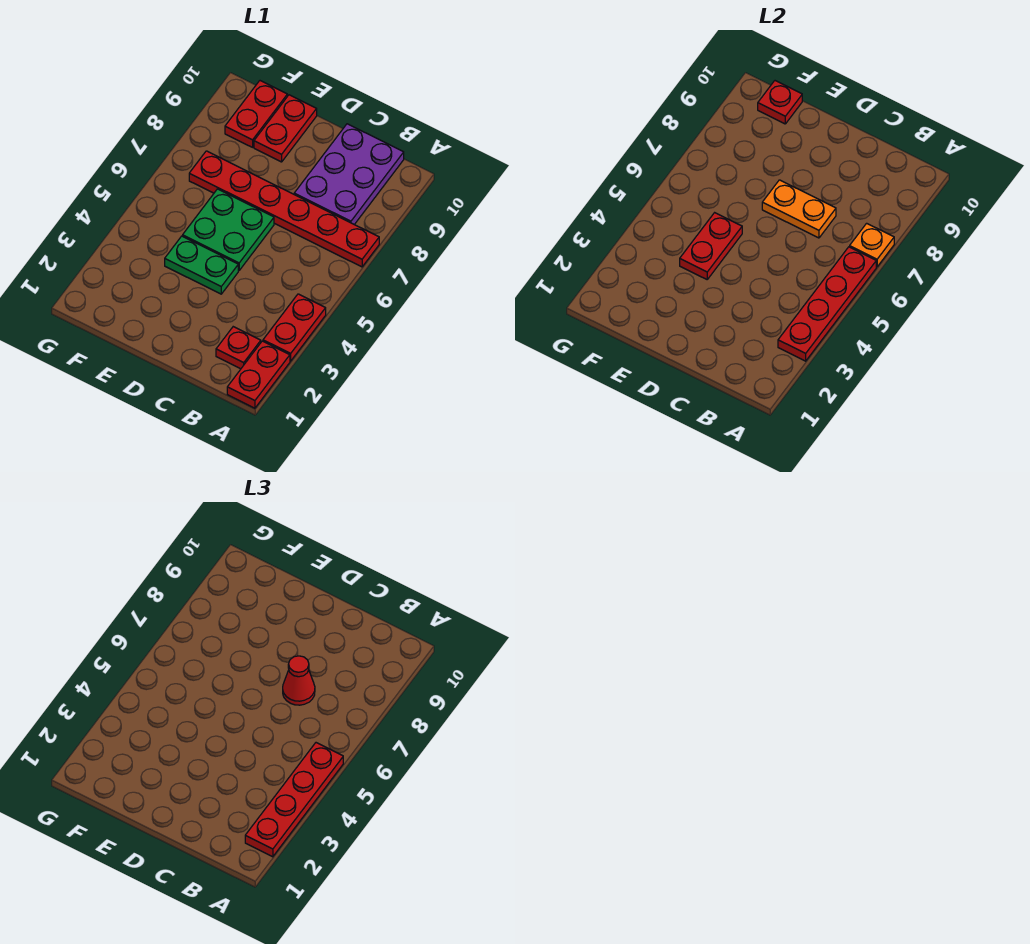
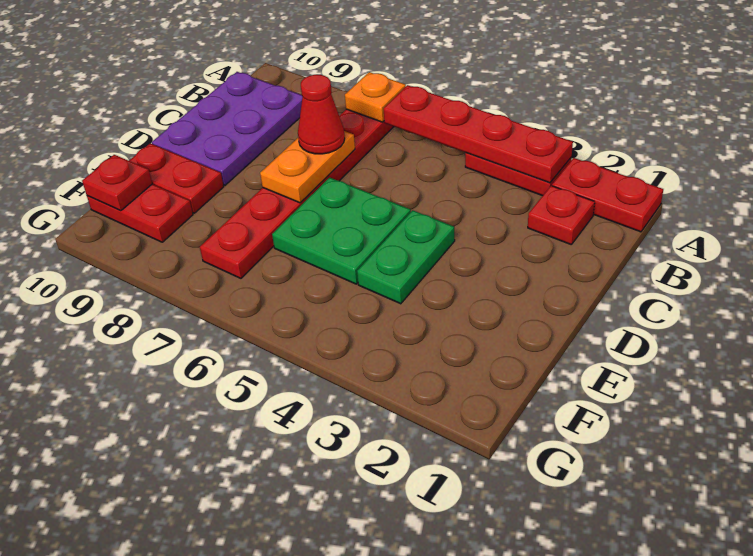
red 1x4 plate [245,743,343,857] -> none
purple 2x3 plate [294,124,404,225] -> purple 2x3 plate turned to [152,72,303,185]
red 1x2 plate [680,213,742,279] -> none

